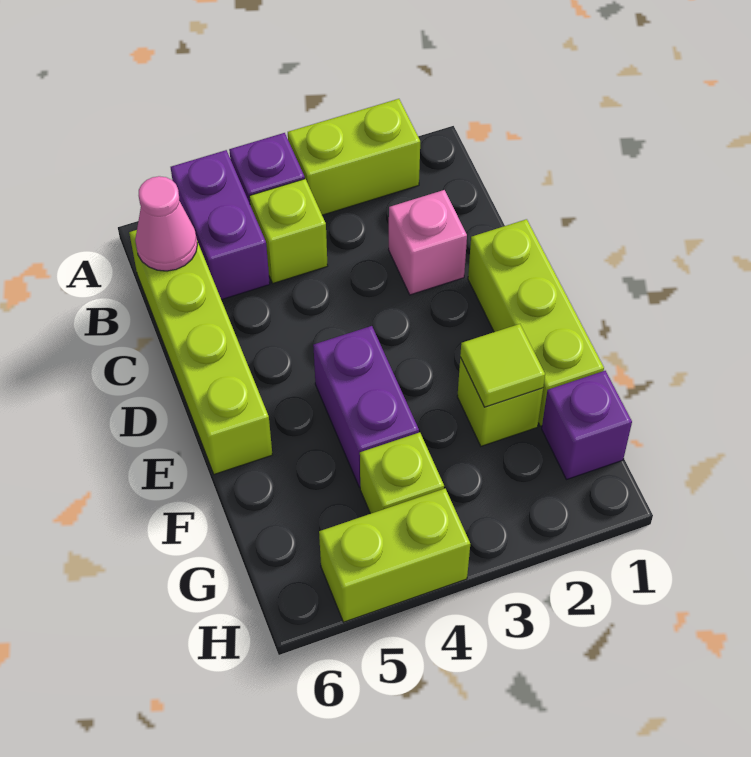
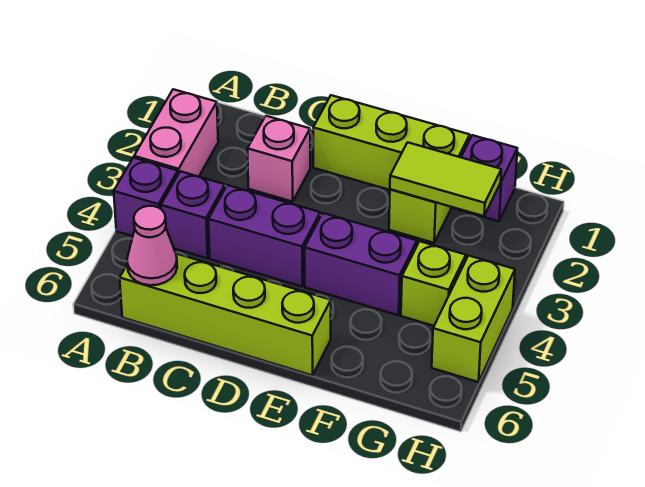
lime 1x2 brick [288,99,420,215] -> pink 1x2 brick [134,89,218,177]
purple 1x2 brick [171,150,270,300] -> purple 1x2 brick moved to [208,185,320,286]
lime 1x1 brick [249,179,328,283] -> purple 1x1 brick [161,171,225,258]
lime 1x1 tile [460,324,545,407] -> lime 1x2 tile [390,142,501,216]

